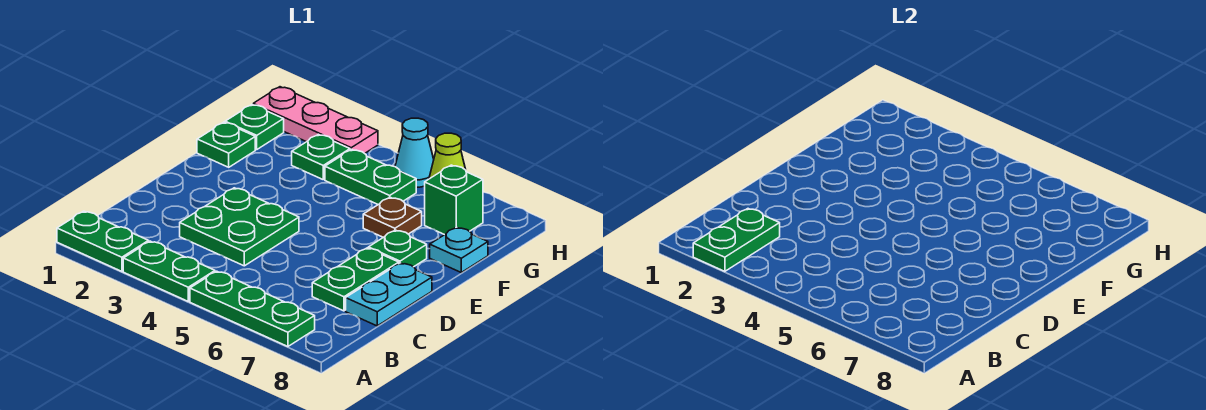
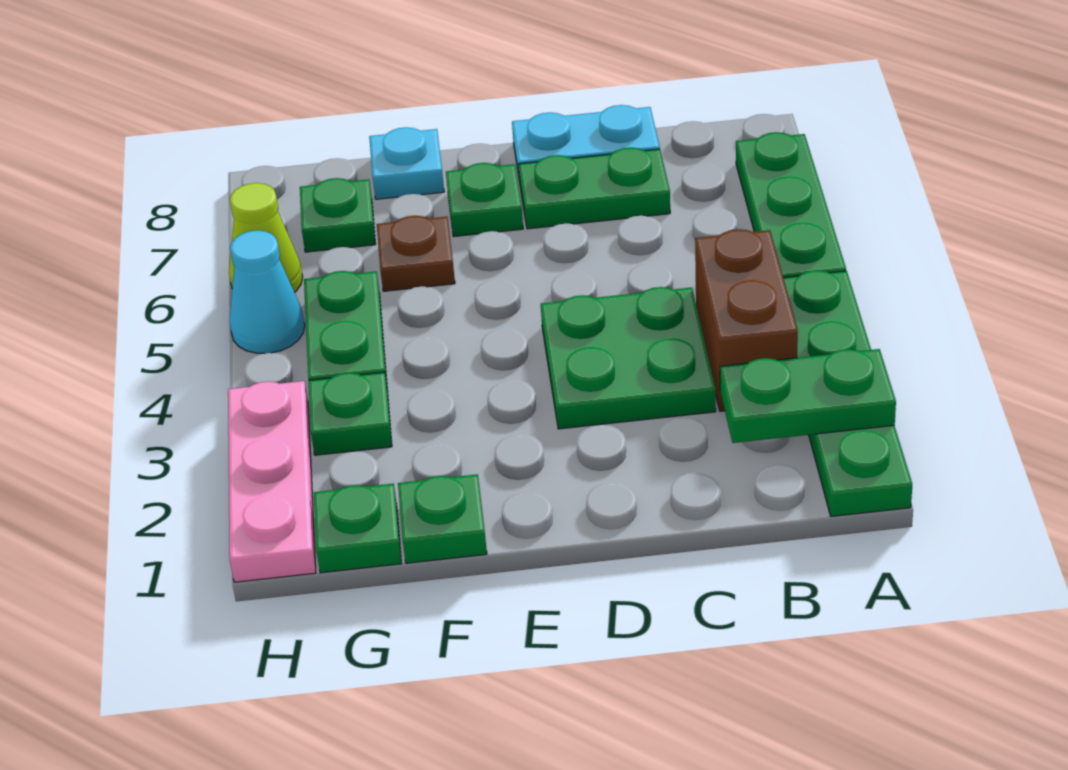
none -> brown 1x2 brick [695,229,798,411]
green 1x1 brick [425,165,483,235] -> green 1x1 plate [300,178,376,252]

